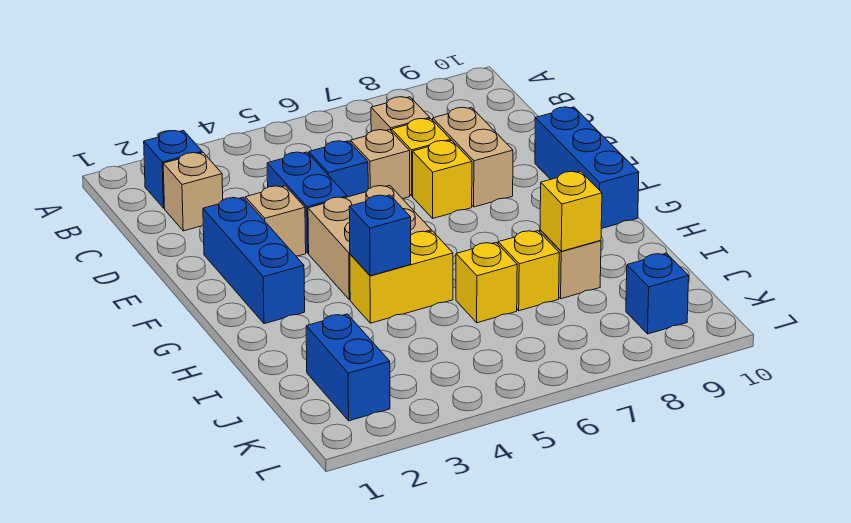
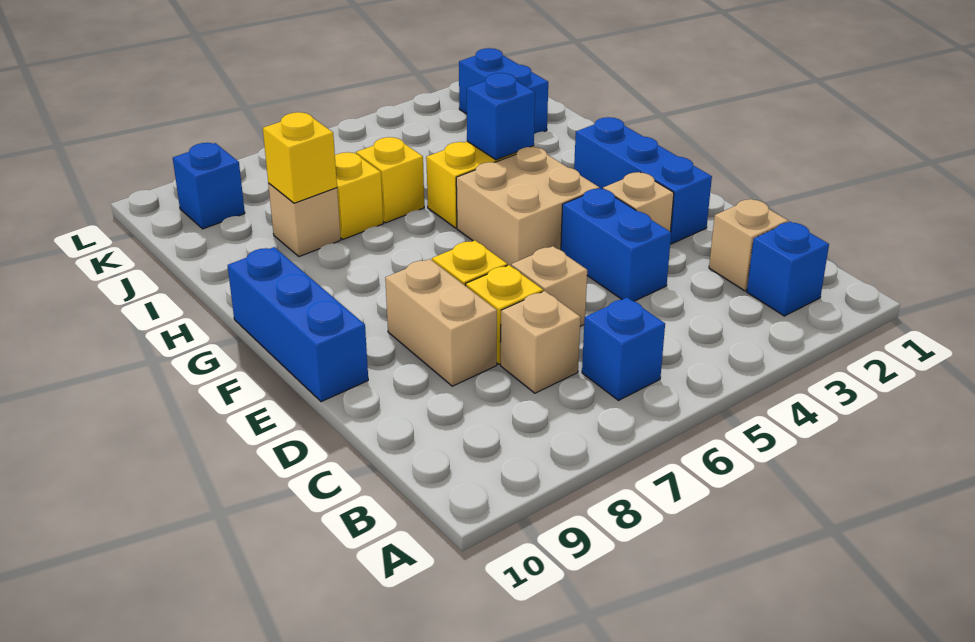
blue 1x1 brick [309,141,368,197] -> blue 1x1 brick moved to [582,297,665,400]

